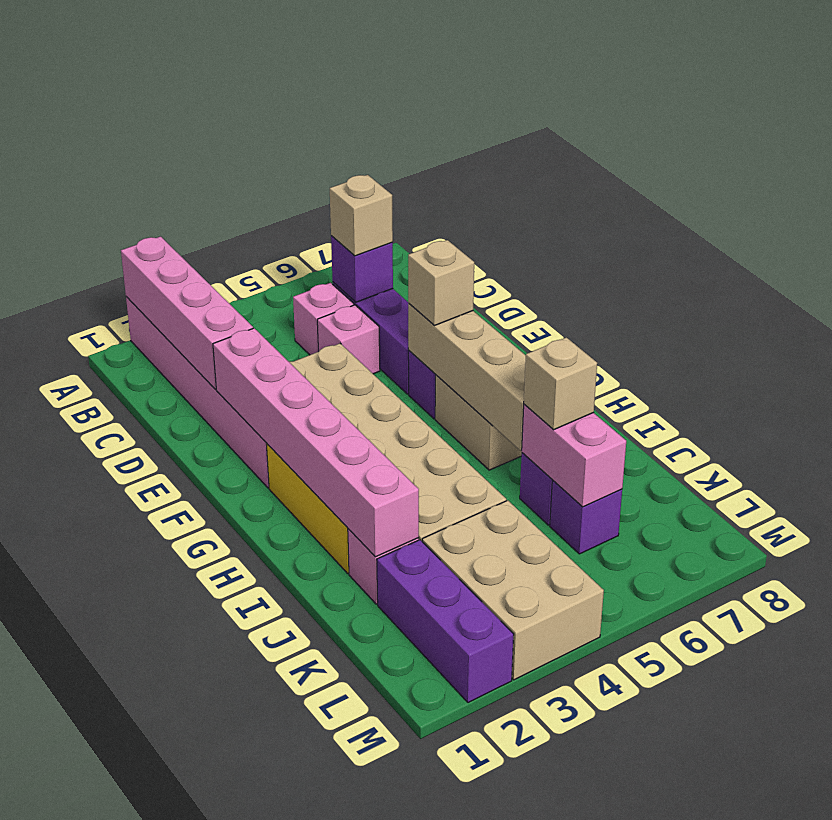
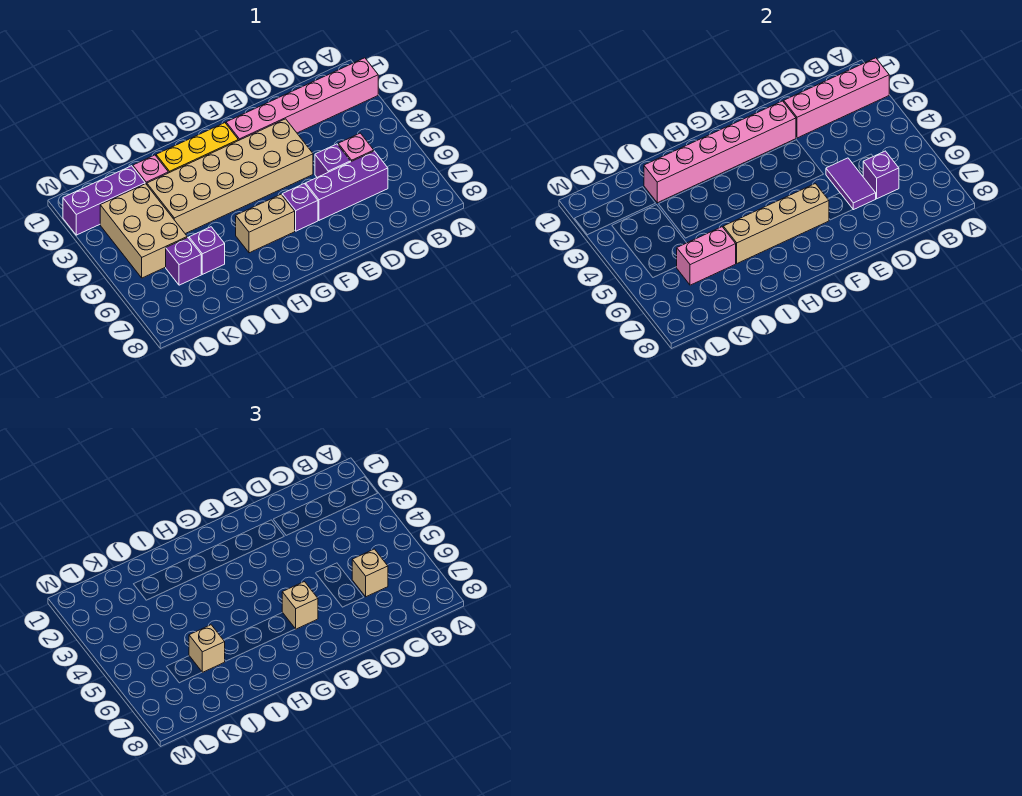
pink 1x1 brick [317,305,380,374] -> purple 1x1 brick [315,144,350,177]
none -> purple 1x2 tile [826,158,876,210]
tan 2x3 brick [422,500,604,680] -> tan 2x3 brick turned to [100,184,187,278]

